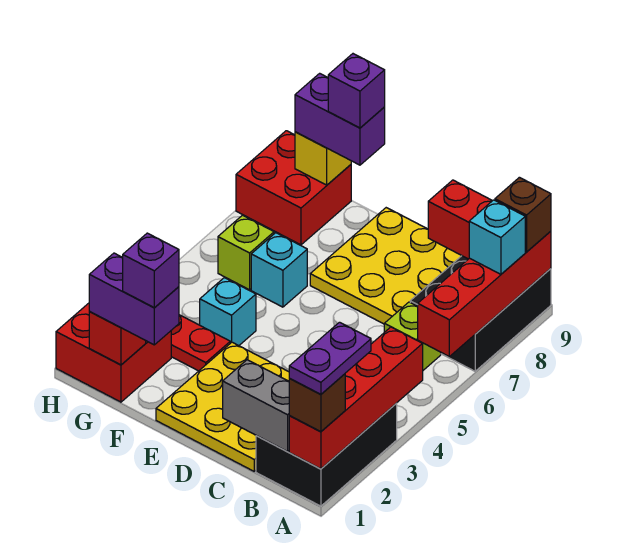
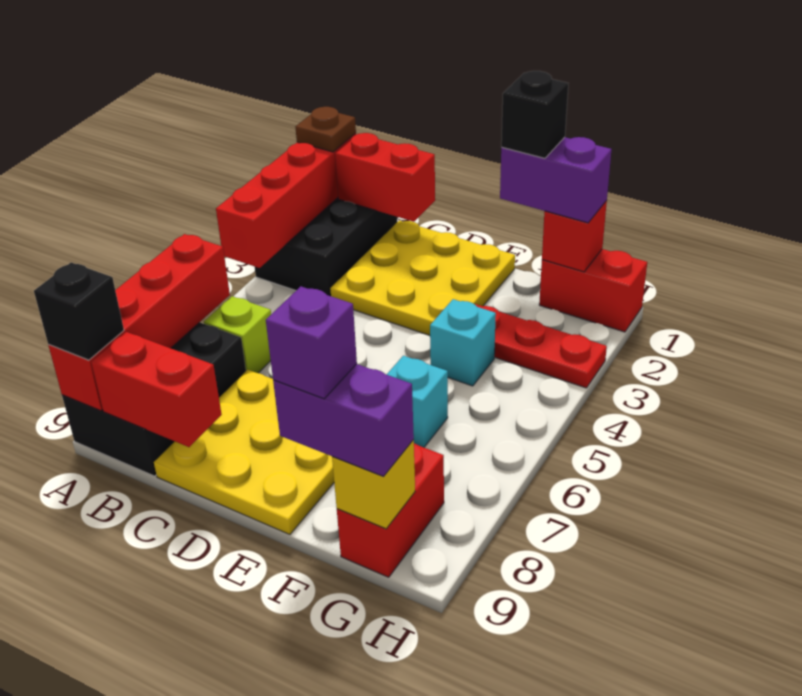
brown 1x1 brick [289,374,345,432] -> brown 1x1 plate [295,107,356,152]
purple 1x2 plate [289,322,371,394] -> none
cyan 1x1 brick [469,200,525,274] -> none
brown 1x1 brick [495,177,551,252] -> black 1x1 brick [34,262,124,360]
grey 1x2 brick [223,360,289,452] -> red 1x2 brick [335,133,435,222]
purple 1x1 brick [123,233,179,308] -> black 1x1 brick [501,71,568,158]
red 2x2 brick [56,303,171,402] -> red 1x2 brick [539,249,647,332]
lime 1x1 brick [218,215,274,290] -> none
red 2x2 brick [236,131,351,245] -> red 1x2 brick [337,444,444,577]

